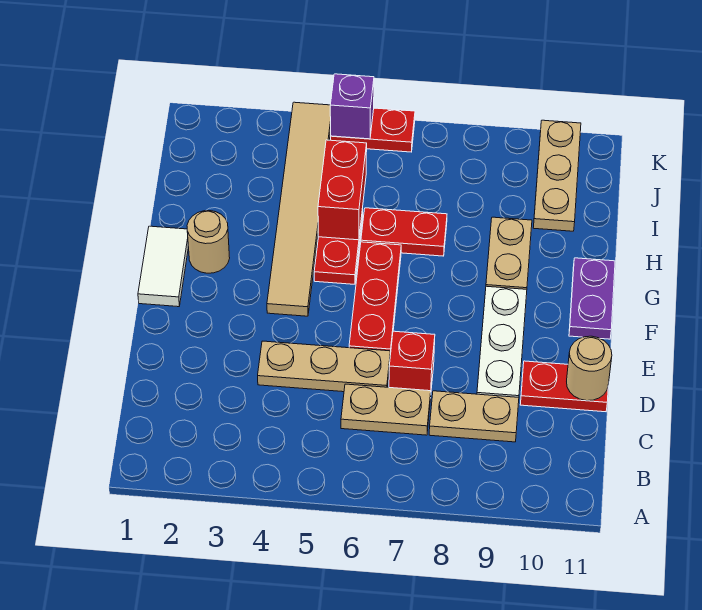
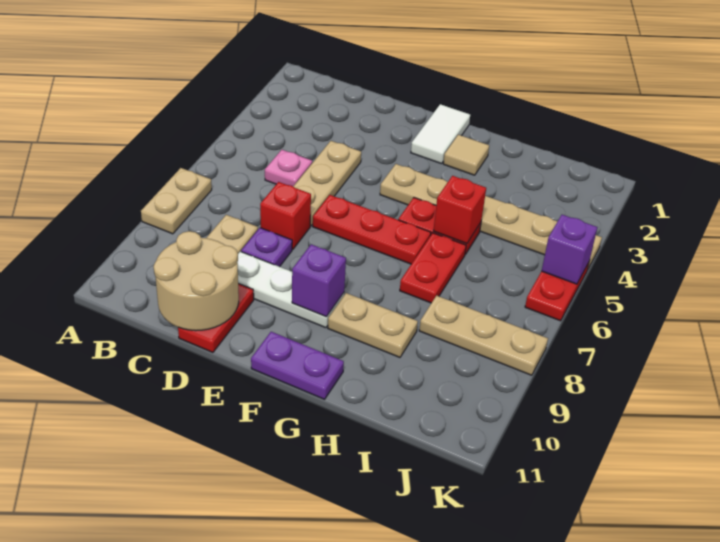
none -> pink 1x1 plate [265,150,312,186]
tan 1x2 plate [341,384,431,435] -> tan 1x2 plate moved to [141,168,212,234]
none -> purple 1x1 plate [241,228,292,267]
tan 1x1 round brick [567,336,612,401] -> tan 2x2 round brick [154,231,239,331]
white 1x2 tile [138,226,188,307] -> white 1x2 tile turned to [411,104,470,164]
tan 1x6 tile [267,102,331,316] -> tan 1x6 plate [380,164,602,270]
none -> purple 1x1 brick [292,244,346,317]
tan 1x1 round brick [187,211,230,273] -> tan 1x1 tile [443,135,489,175]
red 1x2 brick [318,140,367,240] -> red 1x1 brick [433,176,486,244]
tan 1x3 plate [533,120,581,231] -> tan 1x3 plate moved to [419,296,548,375]

